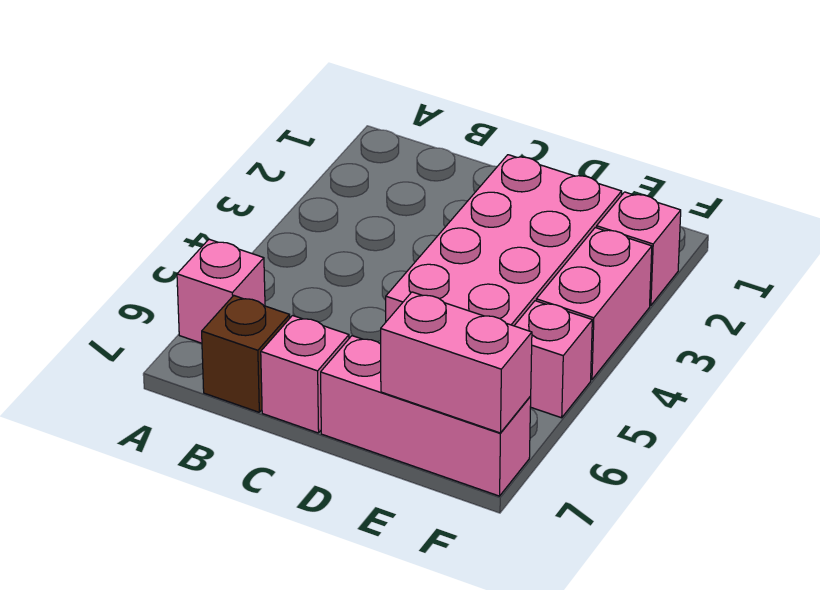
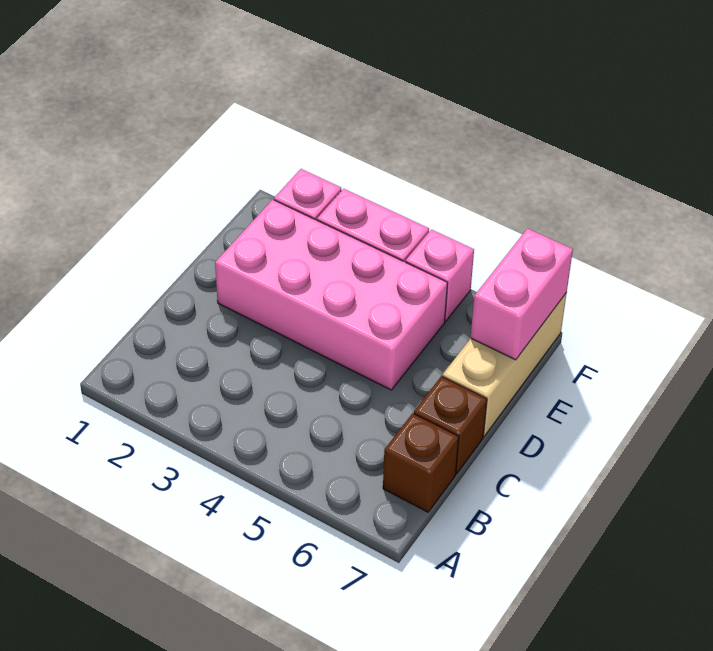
pink 1x1 brick [177,239,265,343] -> none
pink 1x1 brick [261,315,349,433] -> brown 1x1 brick [414,376,487,474]
pink 1x3 brick [321,336,531,496] -> tan 1x3 brick [442,293,567,436]

